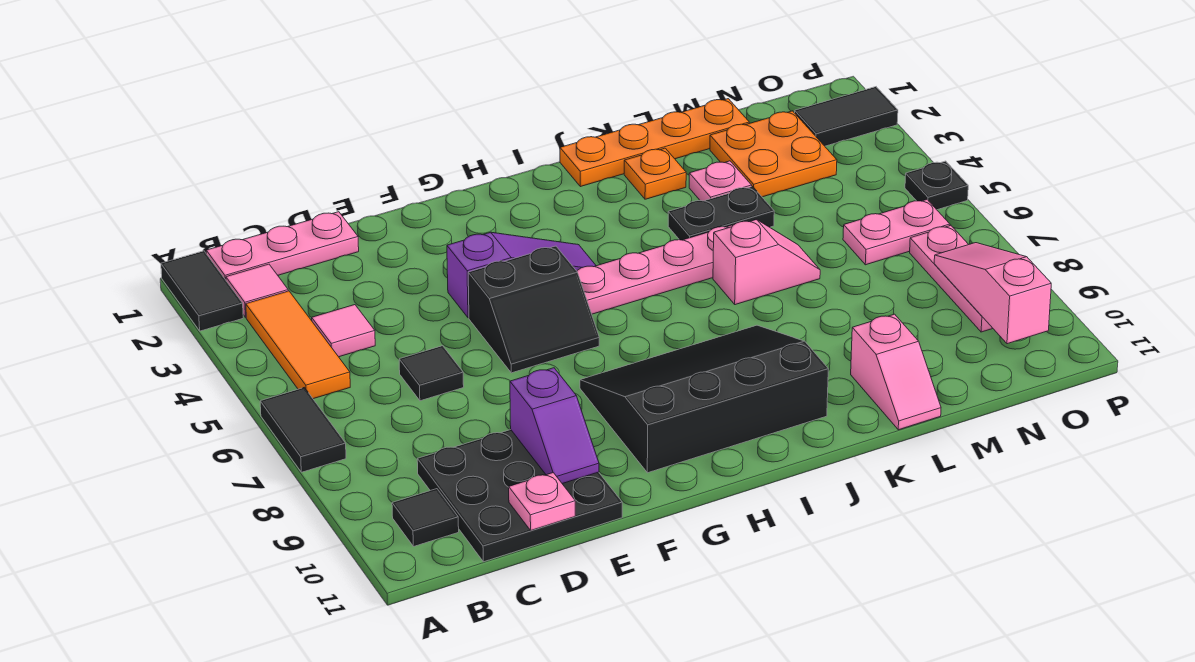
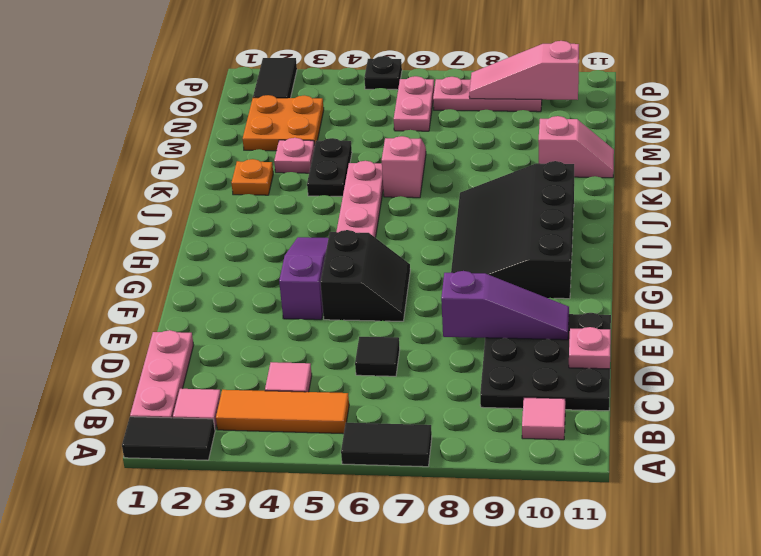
black 1x1 tile [392,489,459,547] -> pink 1x1 tile [522,398,565,440]
purple 1x2 slope [510,368,599,484] -> purple 1x3 slope [441,271,569,340]
orange 1x4 plate [560,99,749,187] -> none

